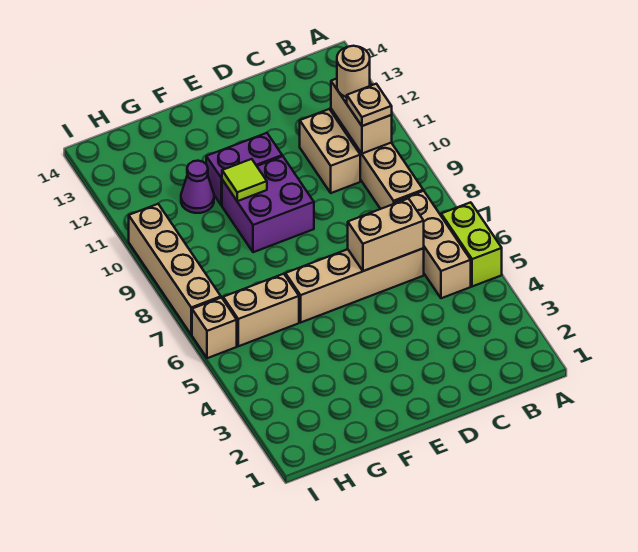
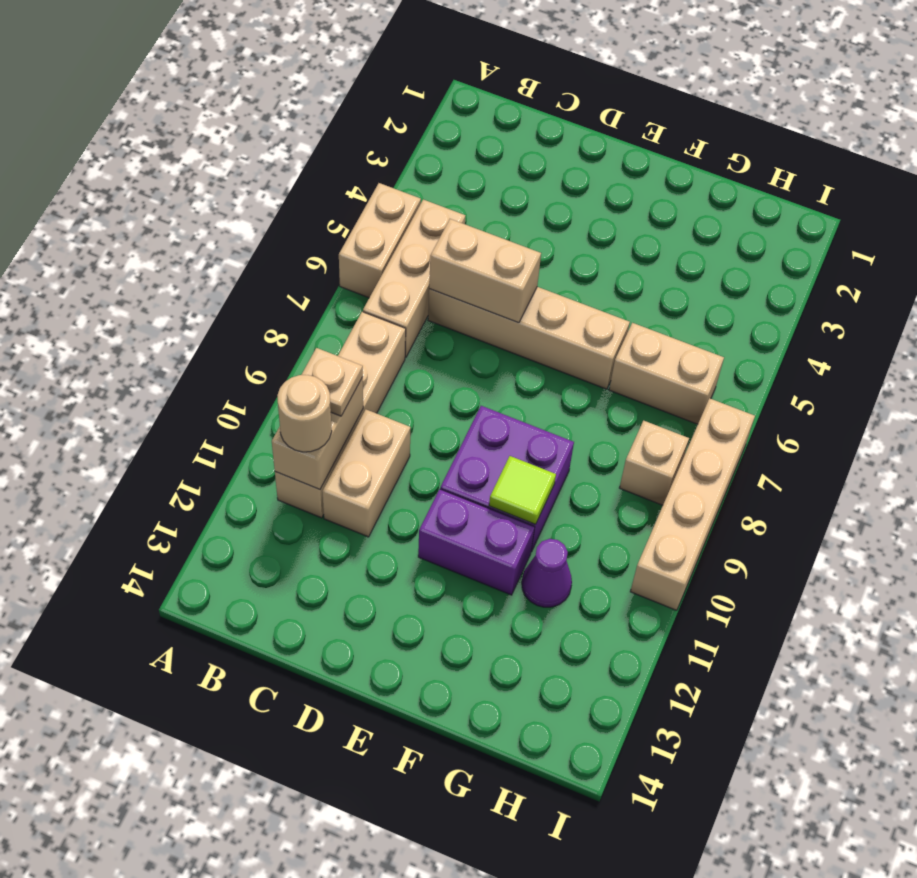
lime 1x2 brick [441,202,502,287] -> tan 1x2 brick [339,183,421,298]
tan 1x1 brick [192,297,237,358] -> tan 1x1 brick moved to [620,421,689,505]

